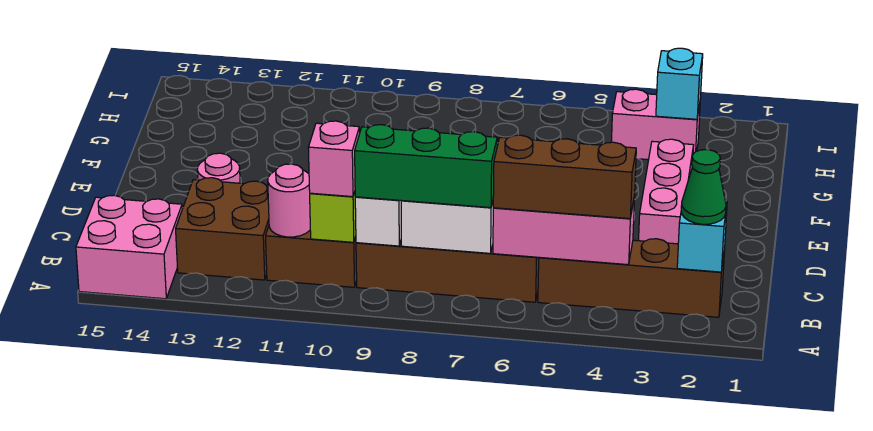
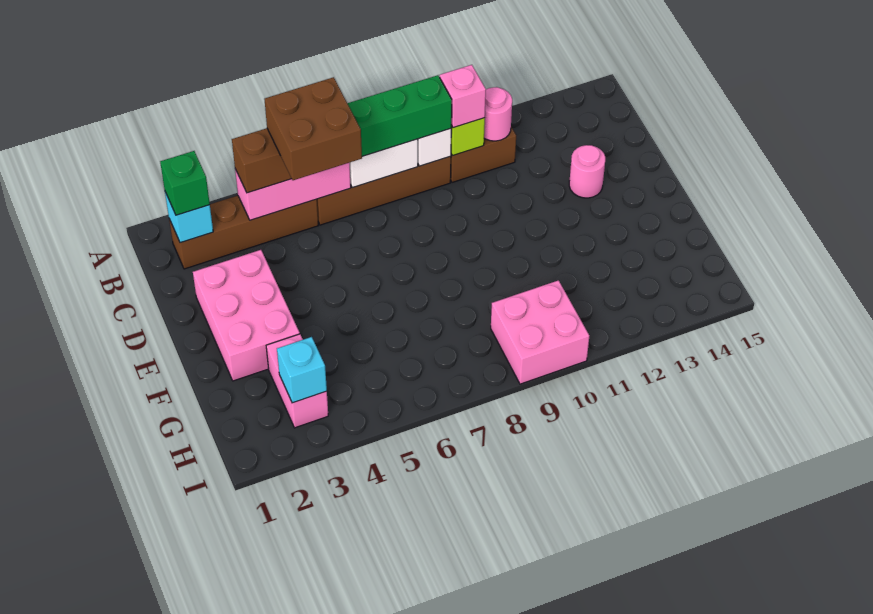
pink 2x2 brick [76,195,182,299] -> pink 2x2 brick moved to [491,280,589,384]
green 1x1 cone [681,150,726,224] -> green 1x1 brick [160,151,210,215]
brown 2x2 brick [176,178,269,280] -> brown 2x2 brick moved to [264,77,362,180]
pink 1x3 brick [639,139,694,244] -> pink 2x3 brick [193,250,300,381]
pink 1x2 brick [611,89,700,160] -> pink 1x2 brick turned to [266,334,328,428]

